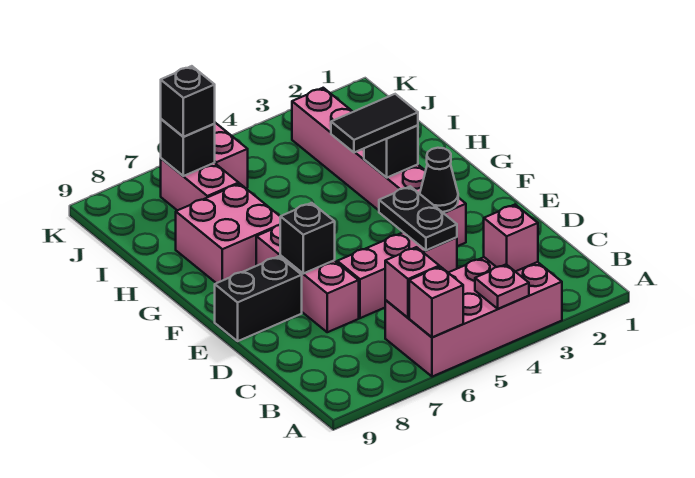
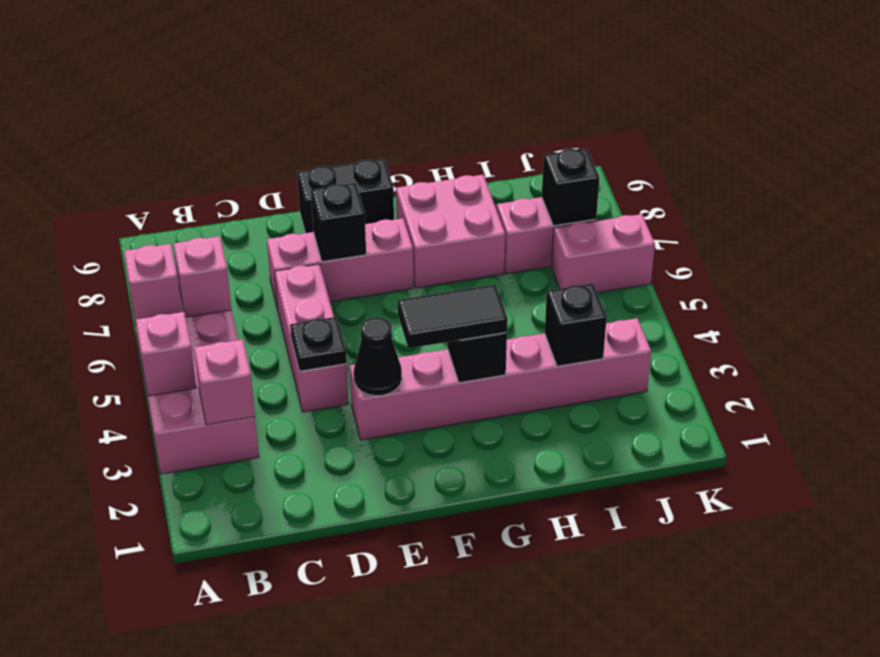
pink 1x1 plate [475,264,529,309] -> pink 1x1 brick [136,312,196,396]
black 1x2 plate [379,186,457,250] -> black 1x1 plate [290,317,347,371]
black 1x2 brick [215,256,302,341] -> black 1x2 brick turned to [297,159,394,233]
black 1x2 tile [331,94,418,153] -> black 1x2 tile turned to [398,285,508,348]
black 1x1 brick [161,66,215,137] -> black 1x1 brick moved to [545,283,607,366]

